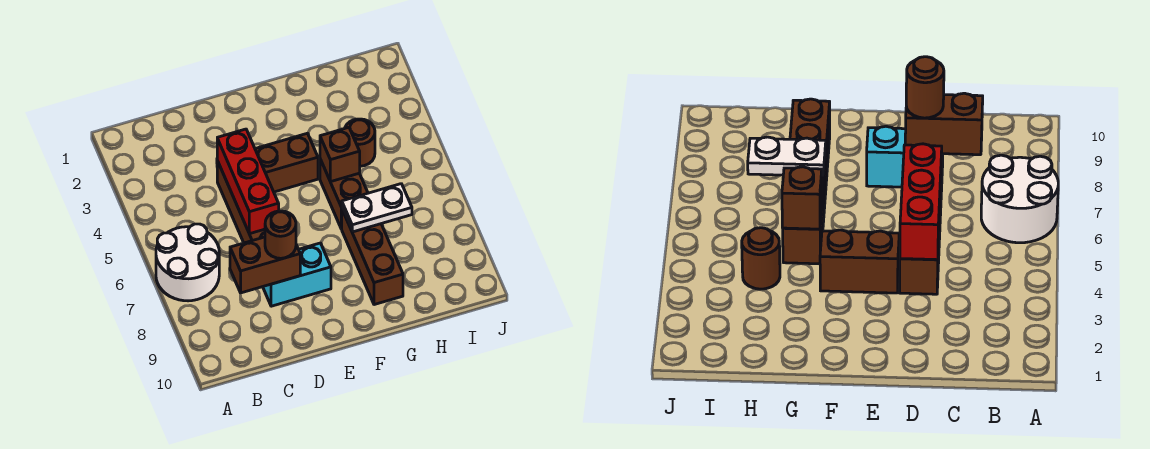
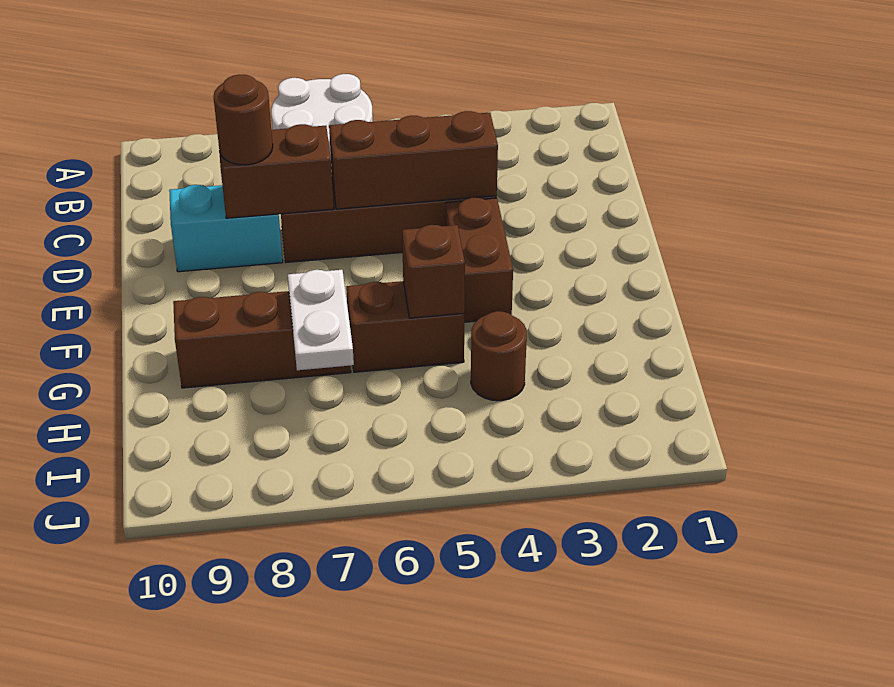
brown 1x2 brick [230,237,300,293] -> brown 1x2 brick turned to [219,124,334,218]
red 1x3 brick [217,129,279,234] -> brown 1x3 brick [329,111,498,209]
cyan 1x2 brick [263,243,331,306] -> cyan 1x2 brick turned to [169,185,283,272]

